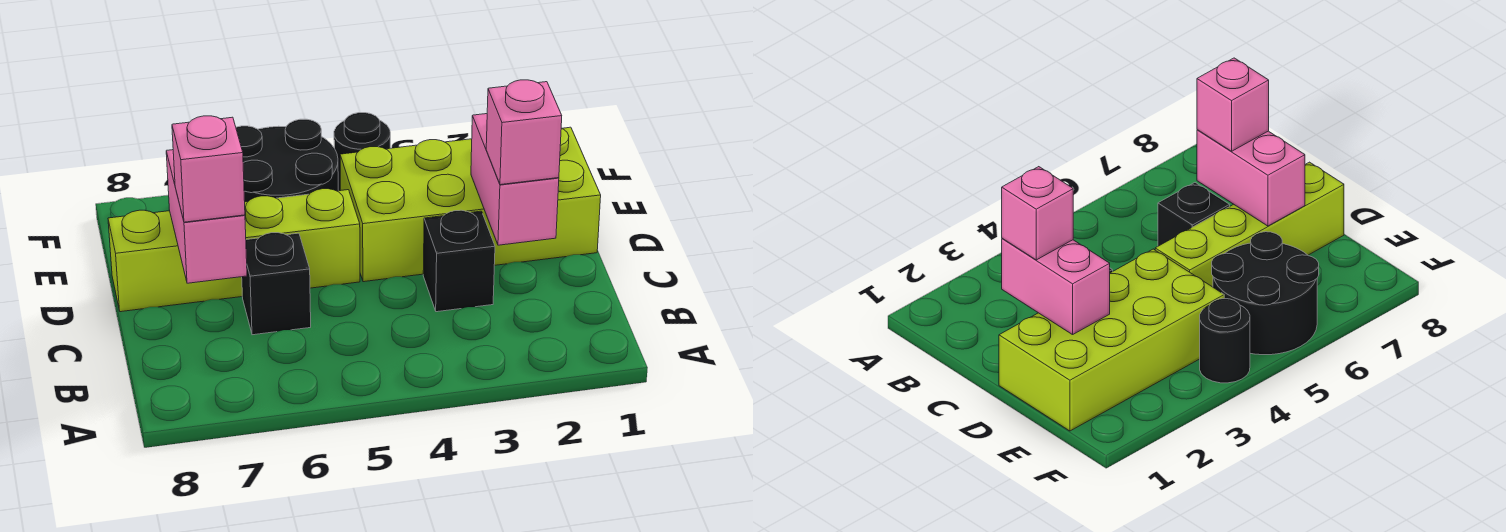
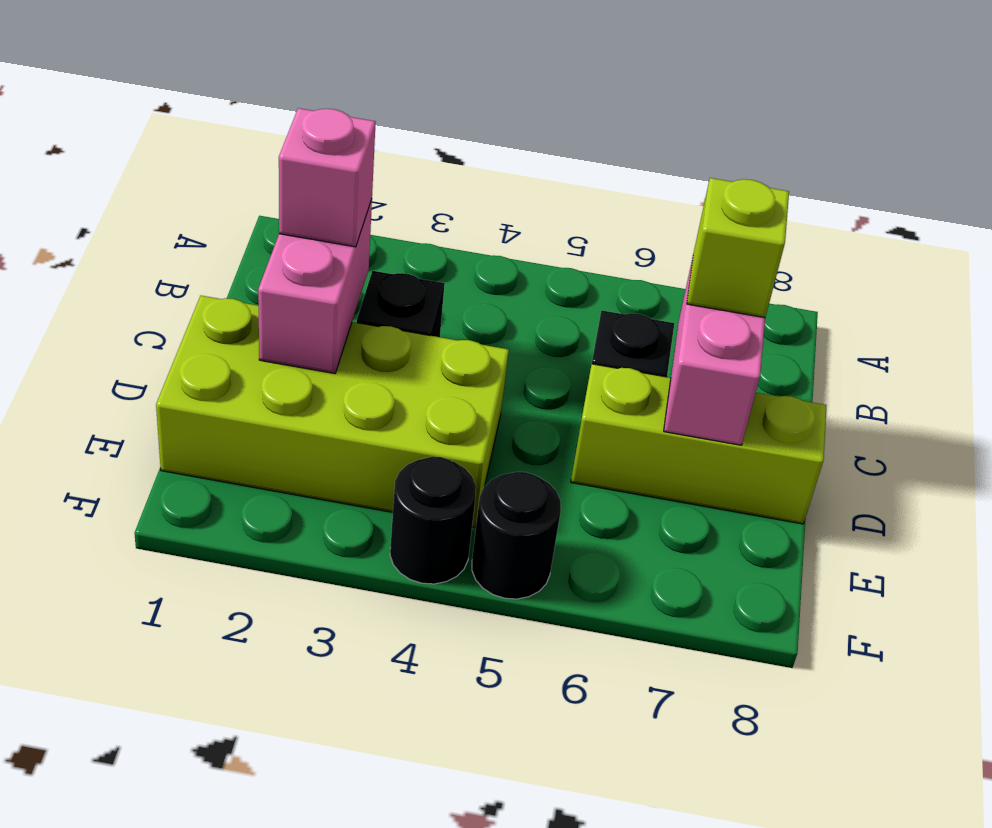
pink 1x1 brick [172,116,245,222] -> lime 1x1 brick [687,178,789,318]
lime 1x4 brick [108,189,360,312] -> lime 1x3 brick [571,364,826,524]
black 2x2 round brick [236,119,338,202] -> black 1x1 round brick [472,472,561,599]

